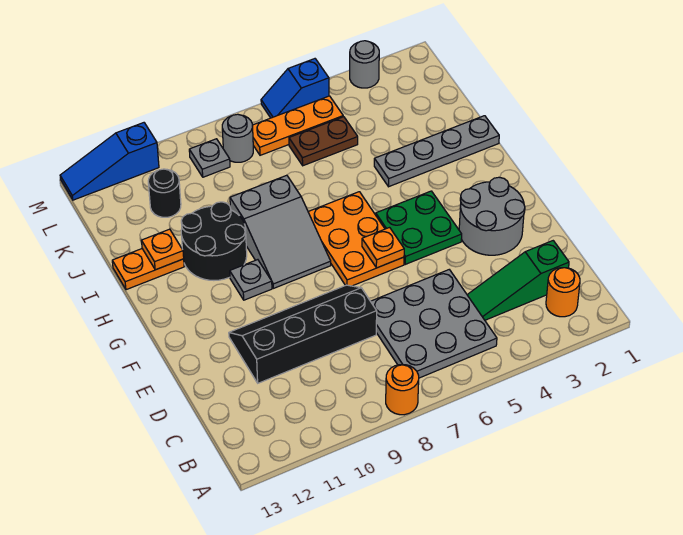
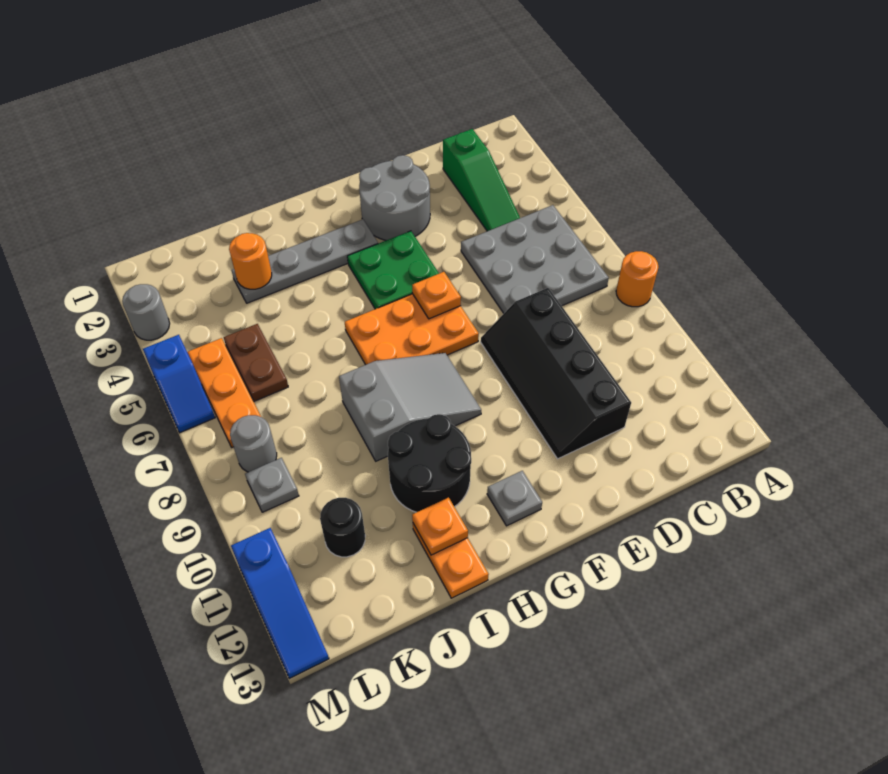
orange 1x1 round brick [546,268,580,317] -> orange 1x1 round brick moved to [229,233,272,289]
grey 1x1 plate [230,260,272,300] -> grey 1x1 plate moved to [487,471,542,526]
grey 1x4 plate [374,116,499,187] -> grey 1x4 plate turned to [231,219,378,303]

